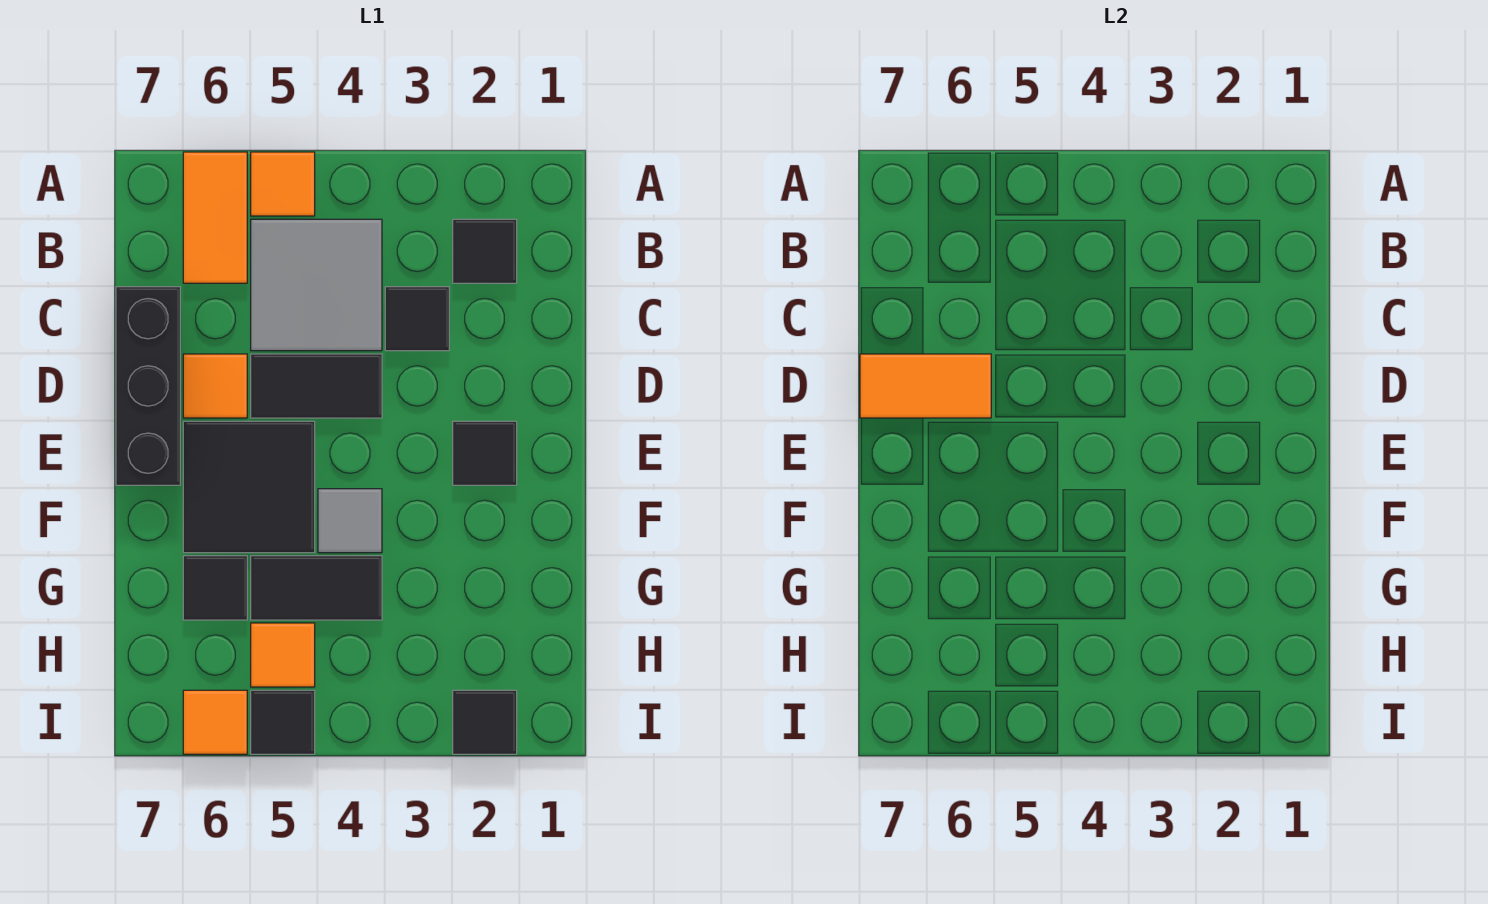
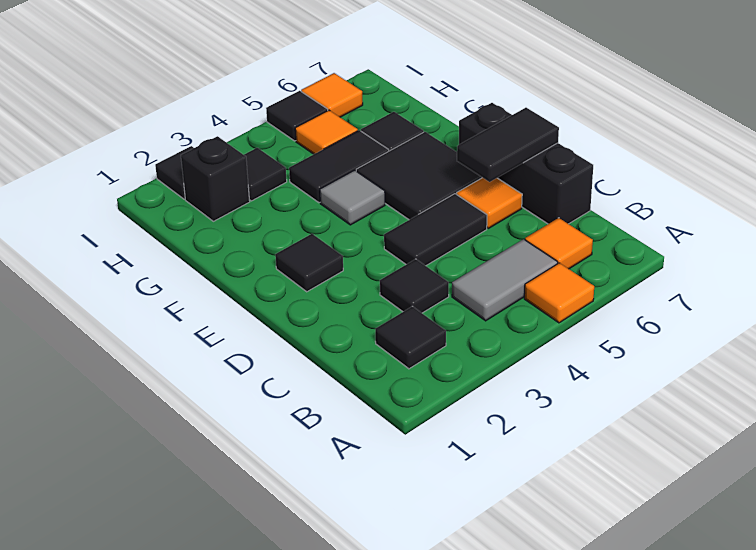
orange 1x2 tile [183,152,247,283] -> orange 1x1 tile [525,218,593,269]
grey 2x2 tile [251,219,382,351] -> grey 1x2 tile [452,239,558,321]
orange 1x2 tile [860,354,991,418] -> black 1x2 tile [457,108,559,182]
none -> black 1x1 brick [181,136,250,221]
none -> black 1x1 tile [244,148,287,201]

